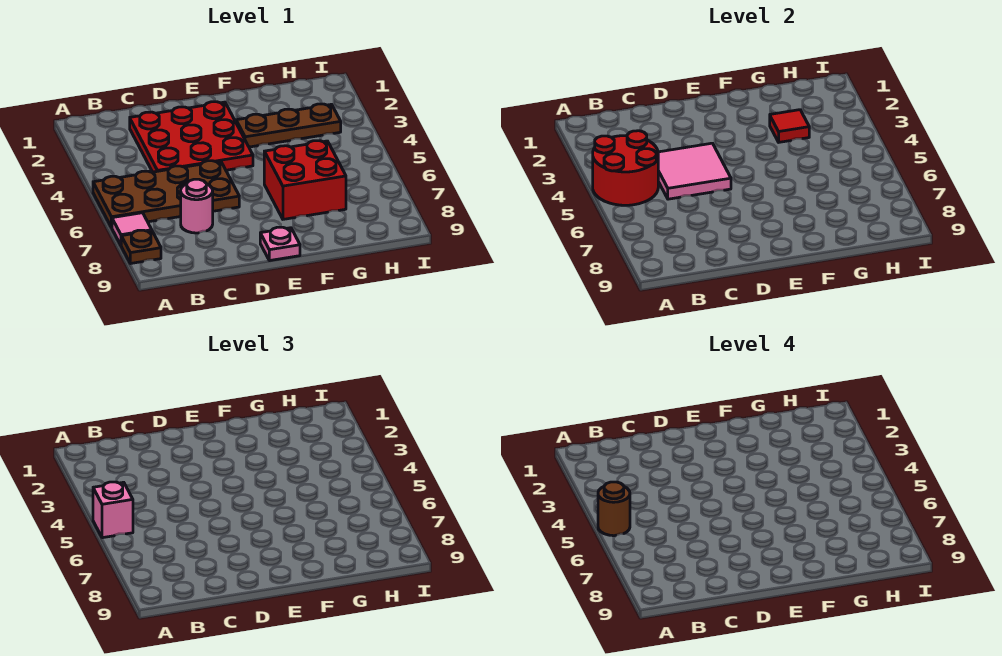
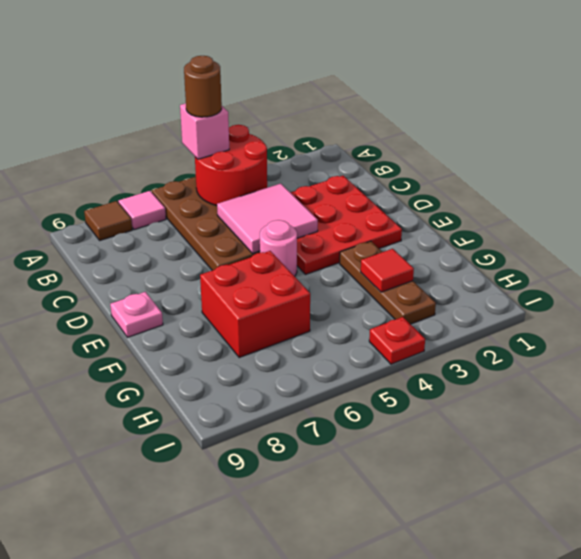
brown 1x1 plate [121,230,161,264] -> brown 1x1 tile [84,201,132,240]
pink 1x1 round brick [181,179,213,233] -> pink 1x1 round brick moved to [260,220,297,276]
none -> red 1x1 plate [369,317,425,364]

